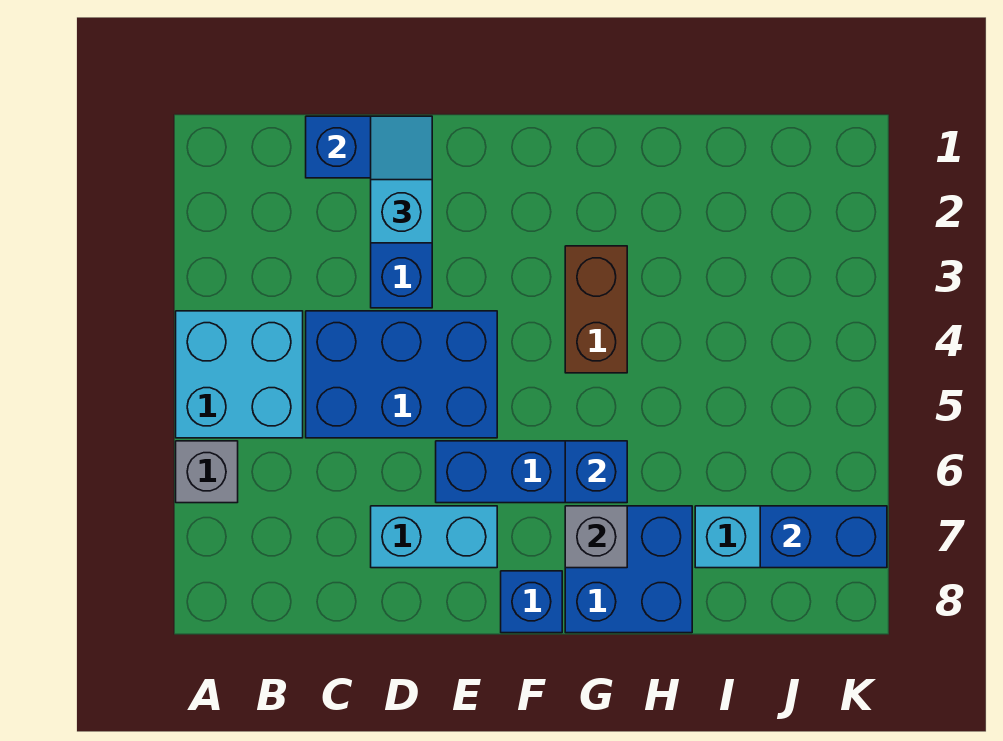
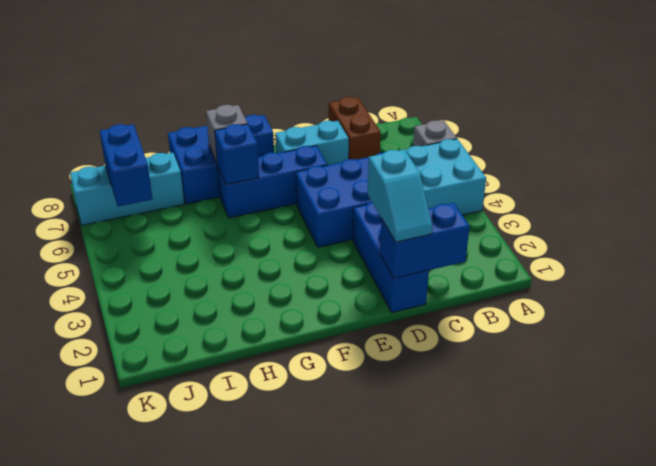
brown 1x2 brick [565,246,627,373] -> brown 1x2 brick moved to [329,97,381,160]
blue 1x2 brick [760,506,887,568] -> blue 1x2 brick turned to [100,124,152,207]

